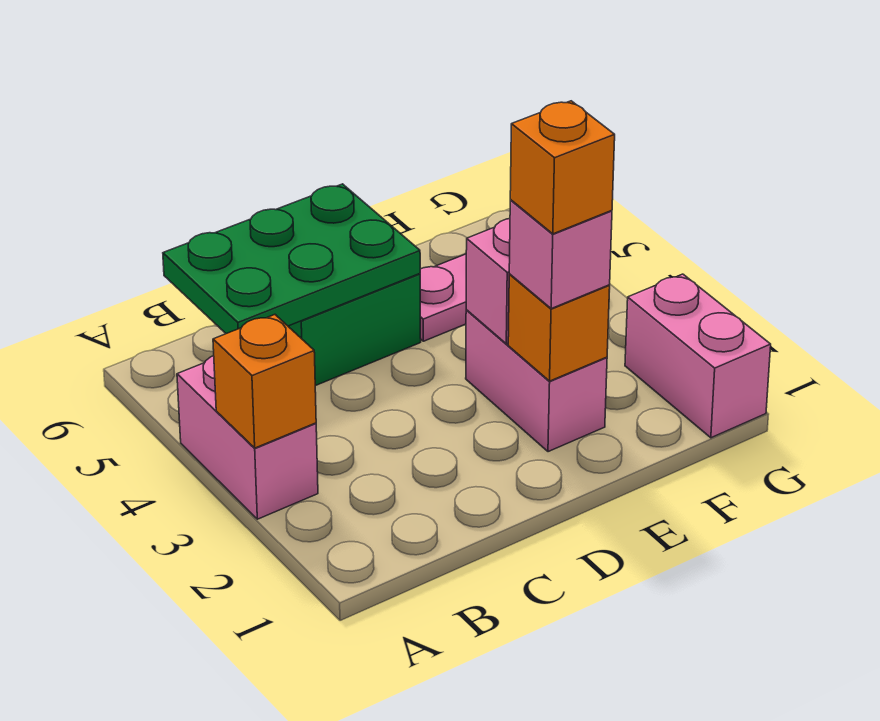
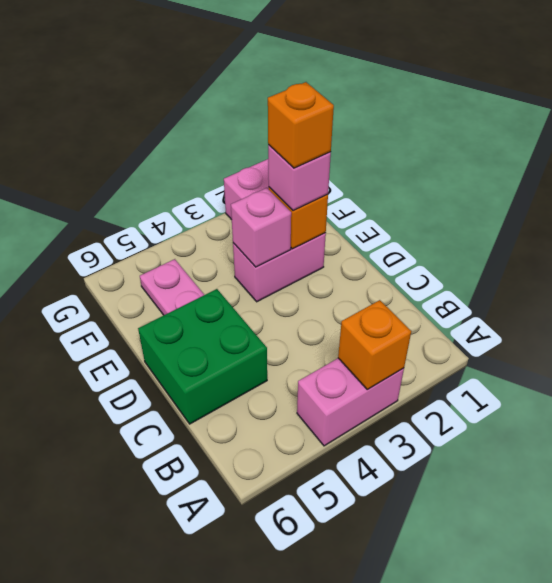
green 2x3 plate [163,184,420,334] -> none

